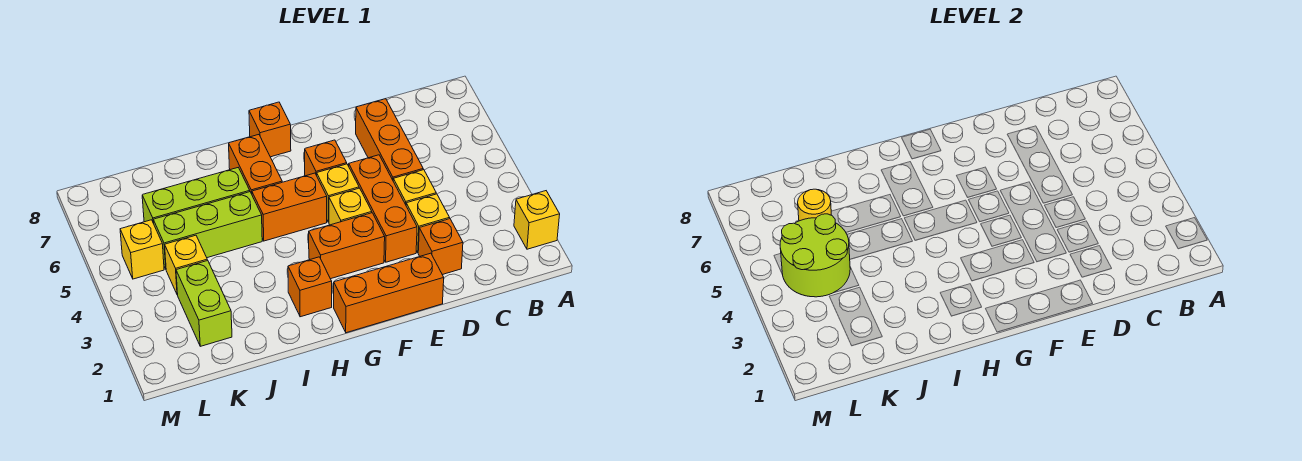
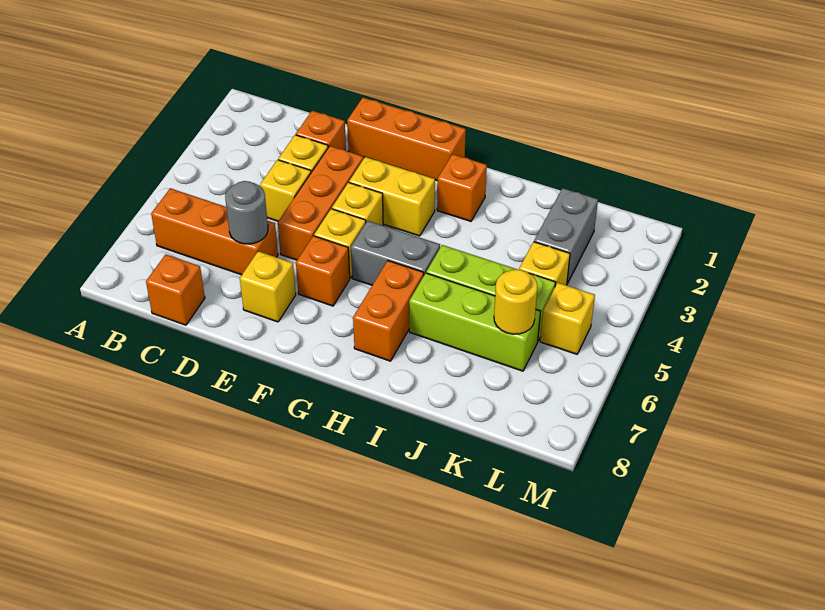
yellow 1x1 brick [514,191,560,249] -> yellow 1x1 brick moved to [240,251,296,322]
orange 1x3 brick [356,99,423,180] -> orange 1x3 brick turned to [151,188,278,275]
none -> grey 1x1 round brick [225,181,268,244]
orange 1x2 brick [309,213,385,279] -> yellow 1x2 brick [349,157,435,236]
orange 1x2 brick [252,173,327,241] -> grey 1x2 brick [351,221,440,285]
orange 1x1 brick [249,102,291,157] -> orange 1x1 brick moved to [146,254,205,325]
lime 1x2 brick [176,260,232,346] -> grey 1x2 brick [534,188,598,284]
lime 2x2 round brick [780,214,850,297] -> none

